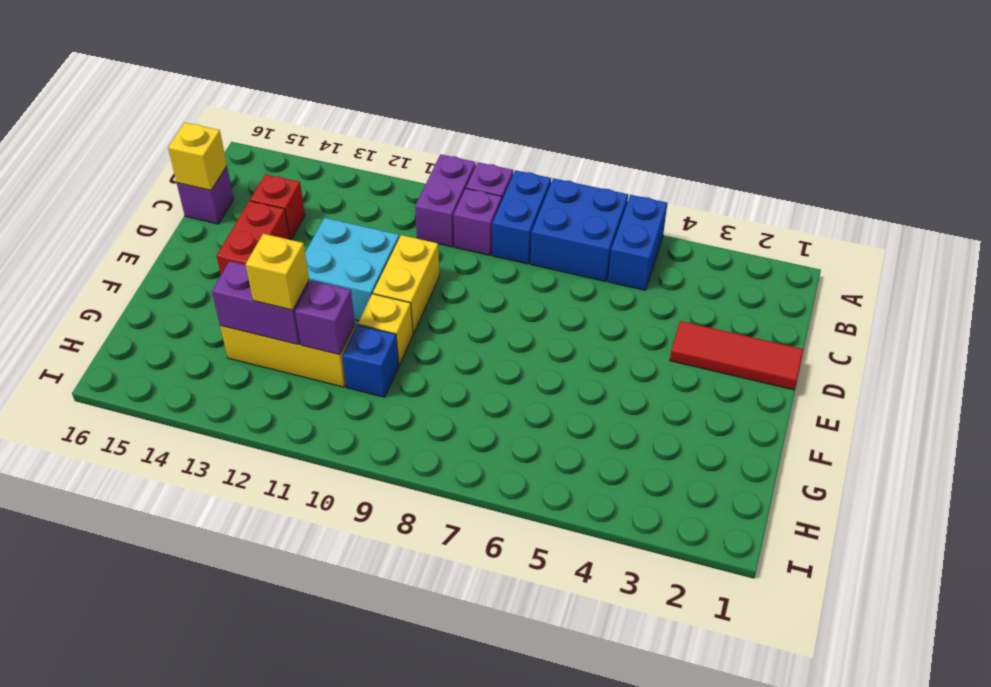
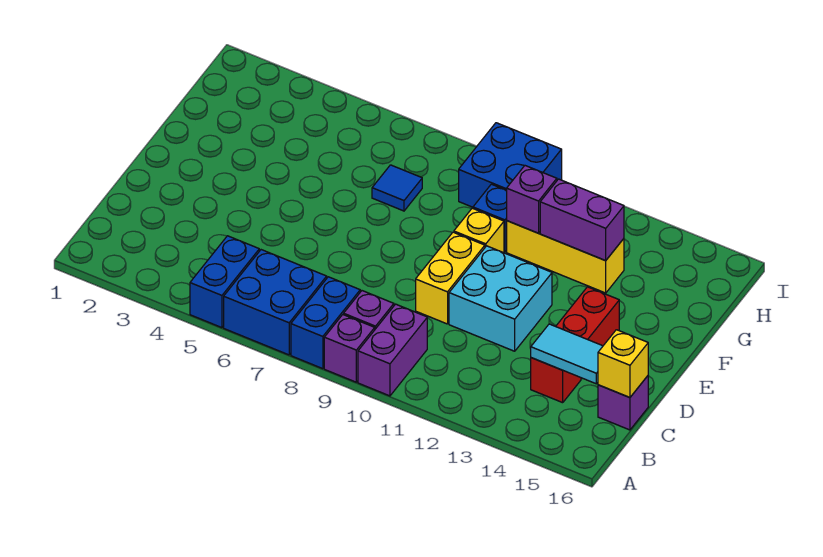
none -> cyan 1x2 tile [531,324,603,384]
red 1x3 tile [670,321,804,390] -> none
none -> blue 1x1 tile [372,165,422,211]
yellow 1x1 brick [246,234,309,310] -> none
none -> blue 2x2 brick [459,123,562,207]

